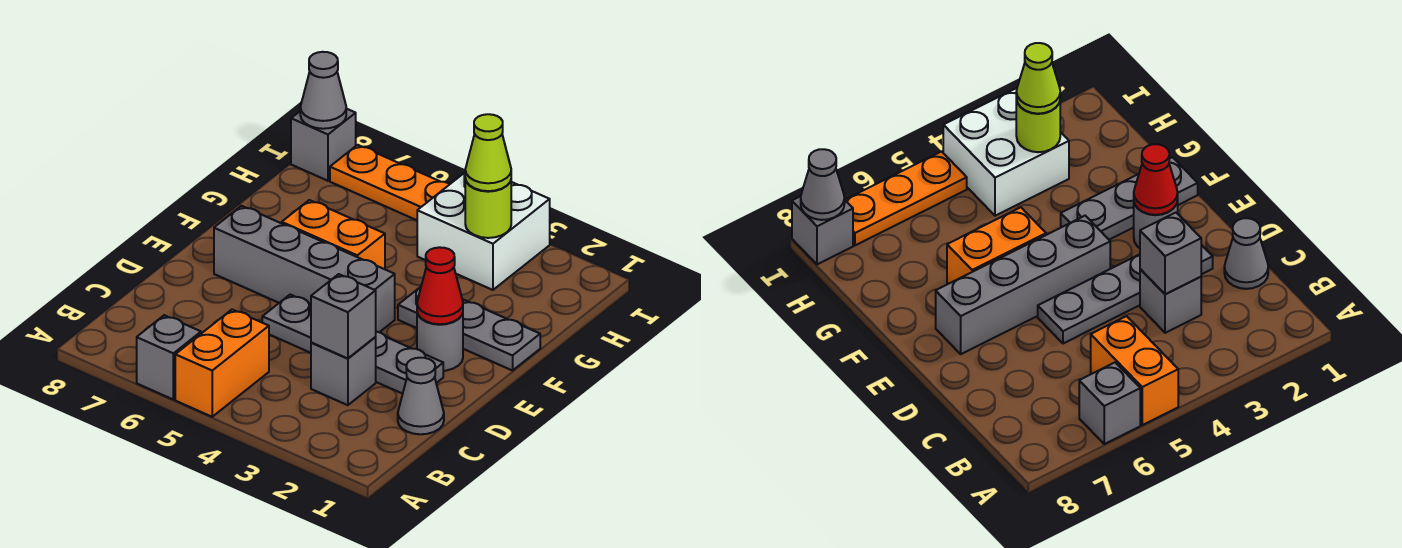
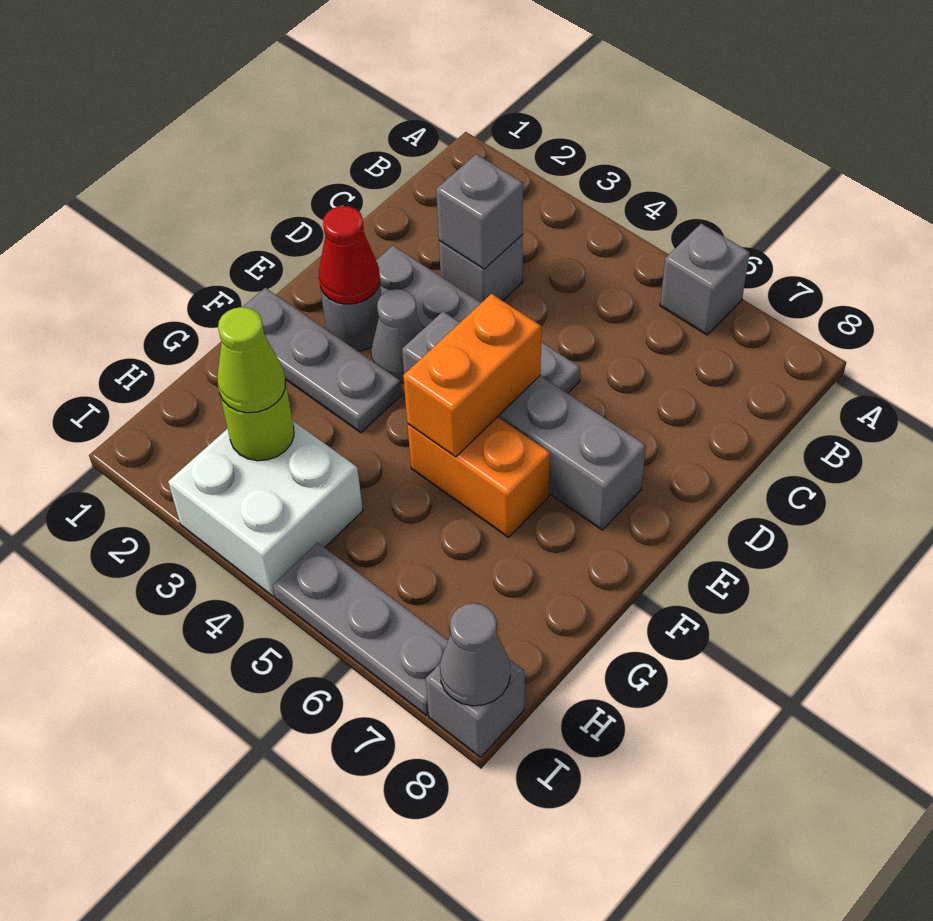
orange 1x2 brick [175,310,269,417] -> orange 1x2 brick moved to [403,294,541,457]
grey 1x1 cone [398,358,444,434] -> grey 1x1 cone moved to [371,289,423,383]
orange 1x3 plate [330,145,450,220] -> grey 1x3 plate [273,543,448,715]

